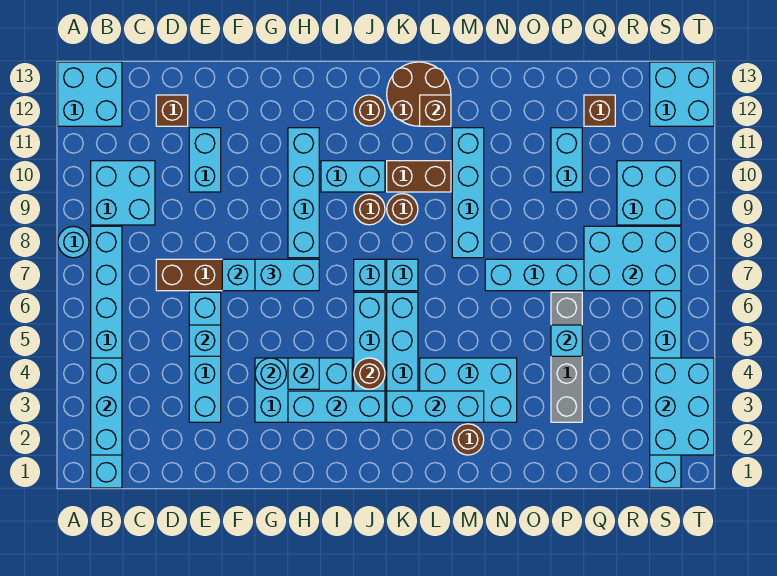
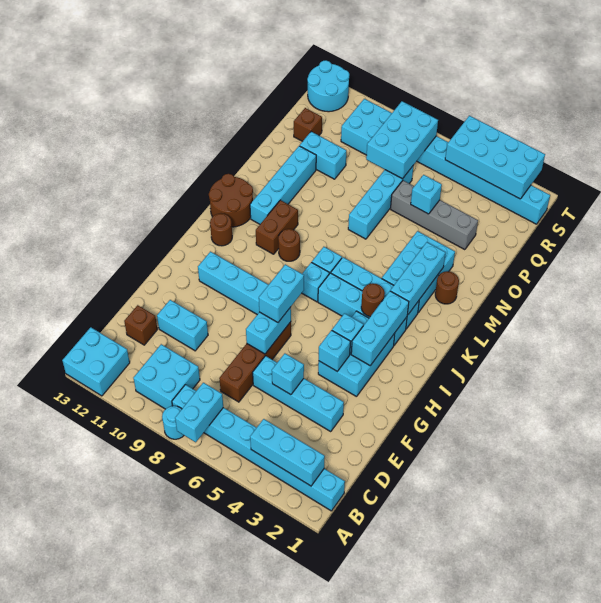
cyan 1x1 round brick [255,358,286,389] -> cyan 1x1 brick [319,330,350,371]
cyan 1x2 brick [321,161,385,192] -> cyan 1x2 brick moved to [175,383,223,442]
brown 1x1 round brick [354,194,385,225] -> none
brown 1x1 brick [420,95,451,126] -> none
cyan 1x4 brick [452,128,484,258] -> cyan 1x4 brick turned to [250,146,316,224]
cyan 2x3 brick [650,358,714,455] -> cyan 2x4 brick [445,116,545,199]
cyan 2x2 brick [650,62,714,126] -> cyan 2x2 round brick [307,60,349,112]

